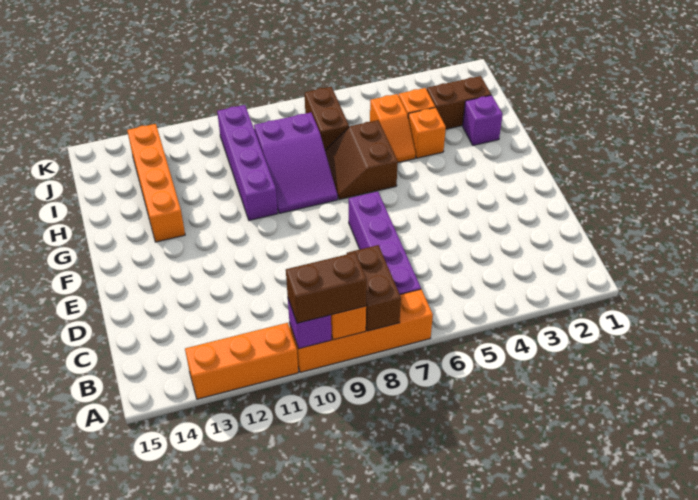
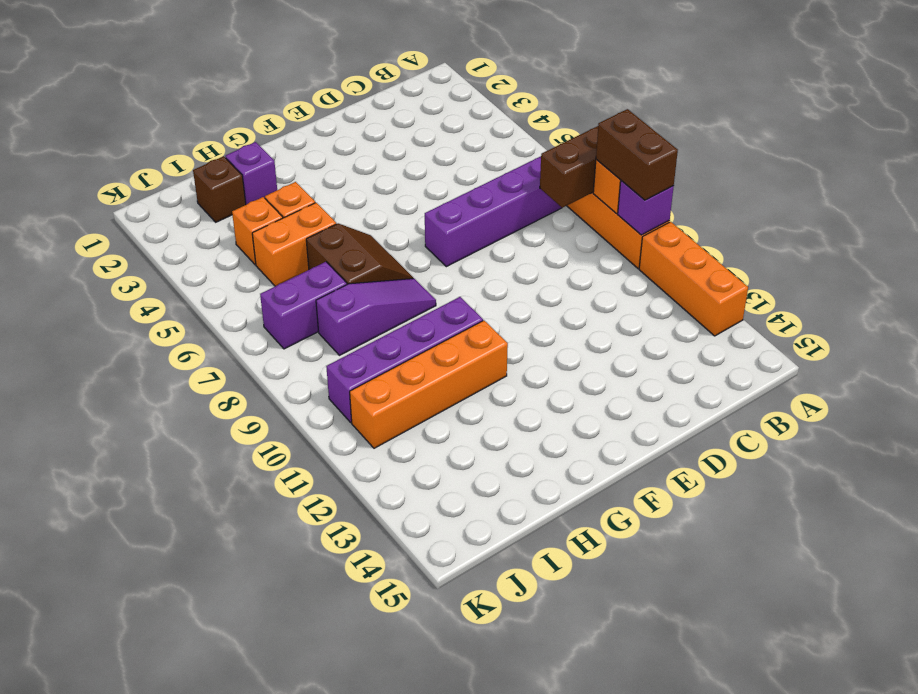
brown 2x2 slope [325,120,398,200] -> brown 2x2 slope turned to [306,224,413,284]
purple 2x3 slope [254,113,338,213] -> purple 1x3 slope [316,279,436,355]
orange 1x4 brick [127,124,185,242] -> orange 1x4 brick moved to [350,321,508,448]
orange 1x2 slope [370,94,415,162] -> orange 1x2 brick [252,203,336,286]
brown 1x2 brick [427,76,491,129] -> brown 1x1 brick [193,156,246,222]
brown 1x2 brick [305,87,349,150] -> purple 1x2 brick [260,262,347,349]

